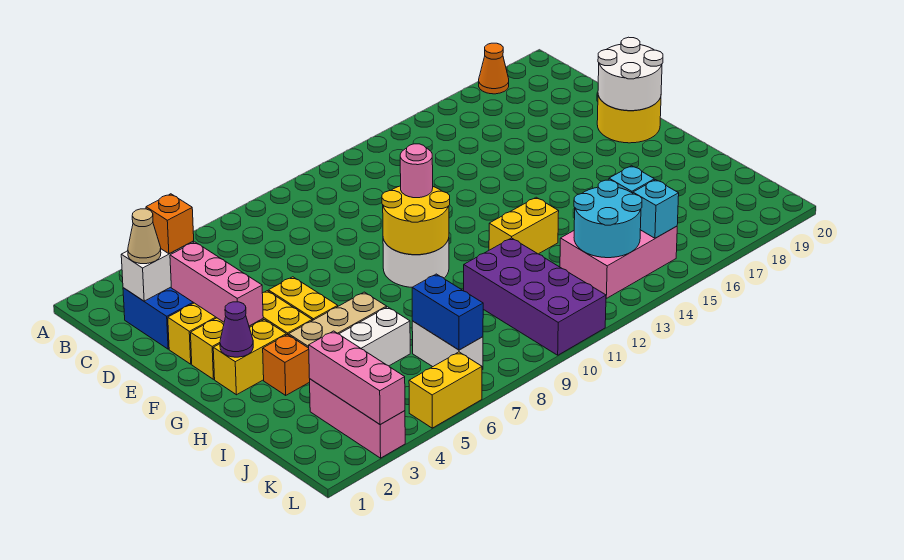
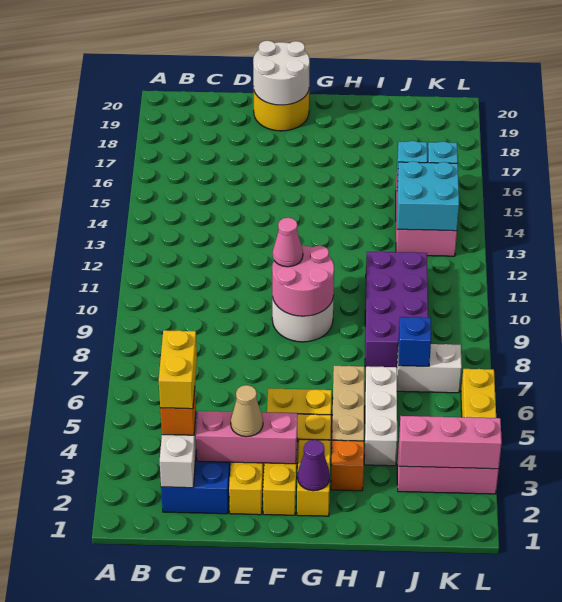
orange 1x1 cone [479,43,509,94] -> none
tan 1x1 cone [128,209,161,264] -> tan 1x1 cone moved to [231,385,263,437]
yellow 2x2 round brick [382,186,450,255] -> pink 2x2 round brick [272,245,334,316]
pink 1x1 round brick [400,144,433,198] -> pink 1x1 cone [273,218,303,267]
yellow 1x2 brick [489,197,559,254] -> yellow 1x2 brick moved to [159,330,197,409]
purple 2x4 brick [464,238,606,355] -> purple 2x4 brick turned to [365,251,428,367]
blue 1x2 brick [412,274,483,350] -> blue 1x1 brick [398,317,431,366]
cyan 2x2 round brick [574,180,642,258] -> cyan 2x2 brick [397,161,459,231]

